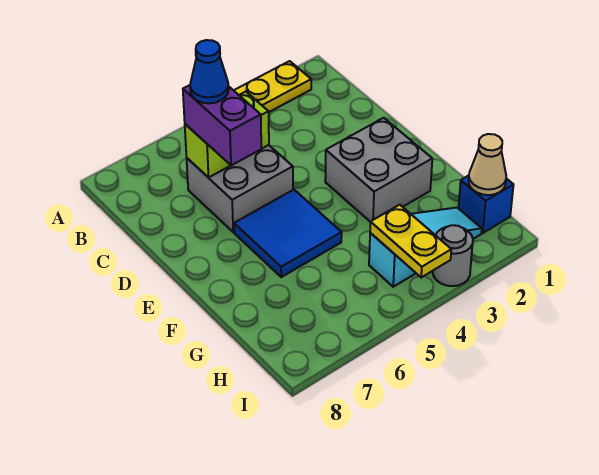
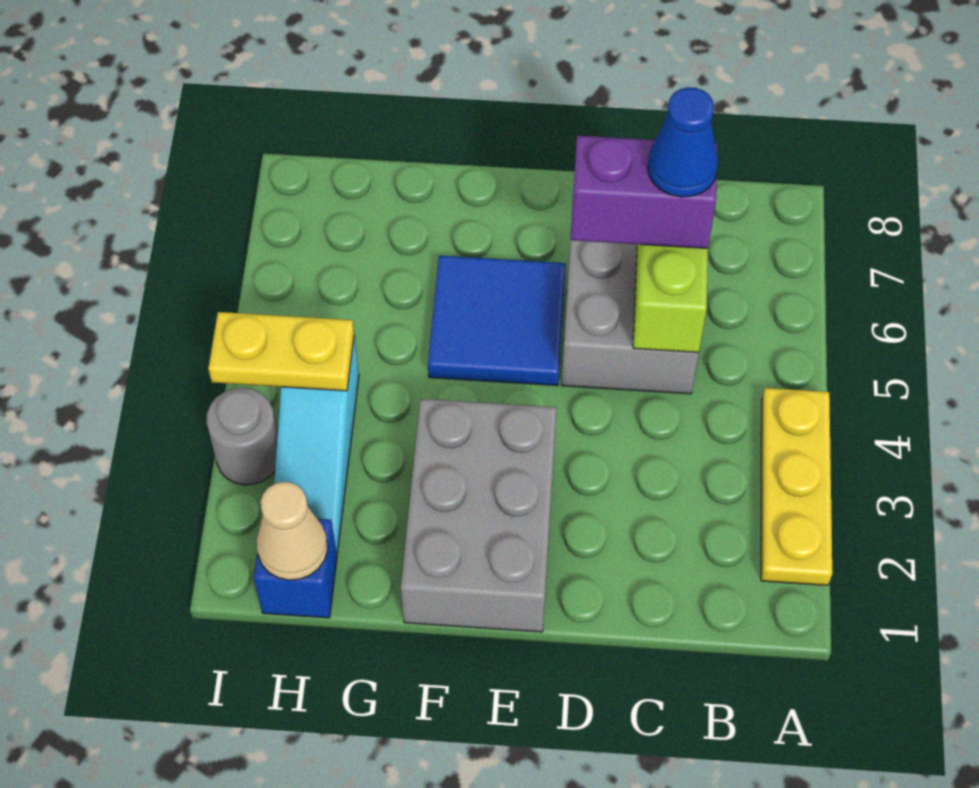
grey 2x2 brick [325,118,432,222] -> grey 2x3 brick [401,399,557,632]

